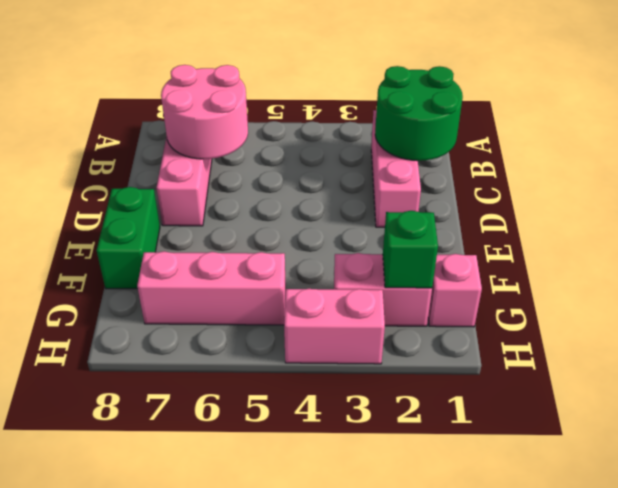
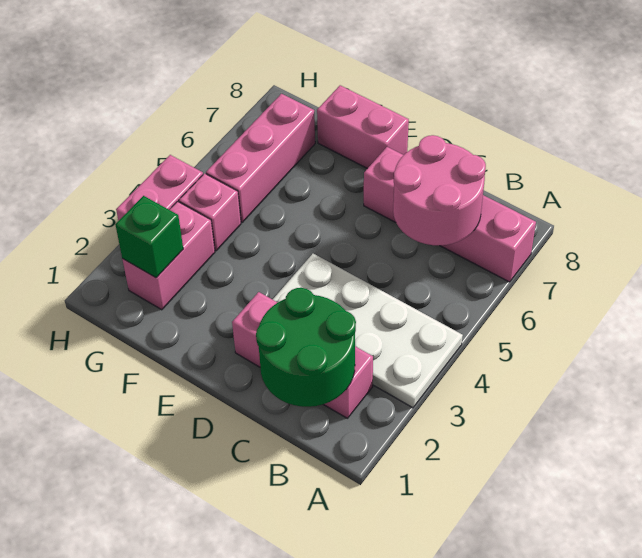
none -> white 2x4 plate [273,254,463,408]
green 1x2 brick [97,187,160,289] -> pink 1x2 brick [317,85,409,169]
pink 1x1 brick [428,254,482,327] -> pink 1x1 brick moved to [179,173,241,251]

